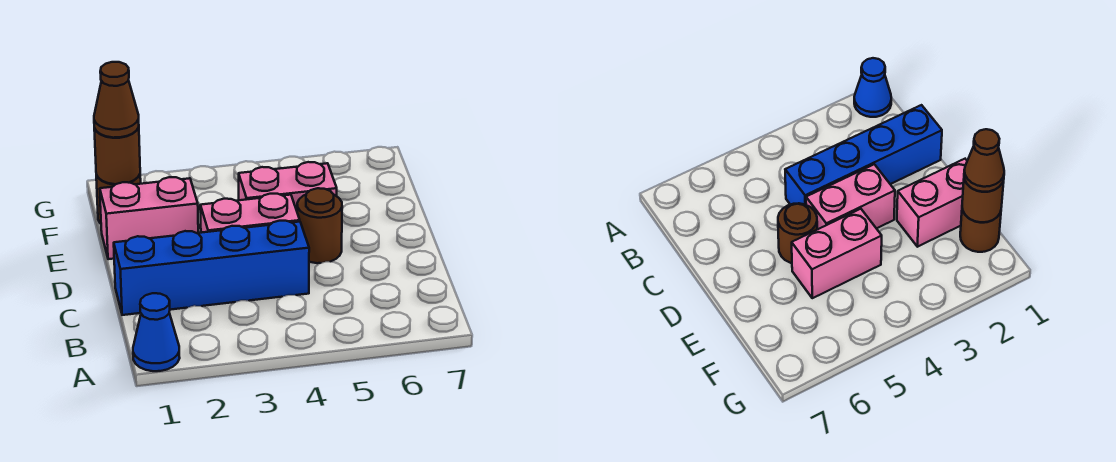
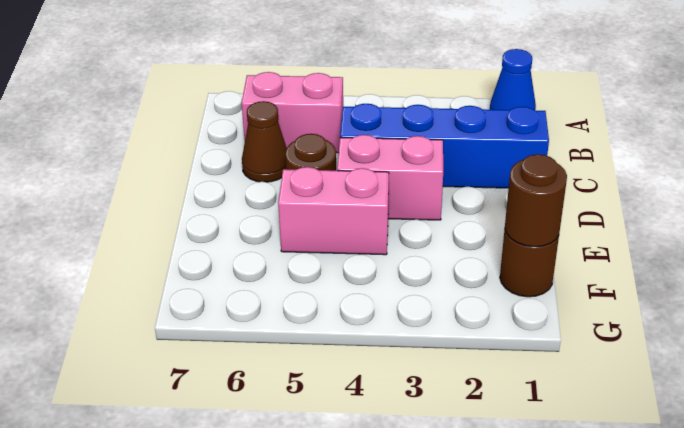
pink 1x2 brick [100,177,198,259] -> pink 1x2 brick moved to [242,72,343,153]
brown 1x1 cone [94,62,139,138] -> brown 1x1 cone moved to [242,101,287,182]

